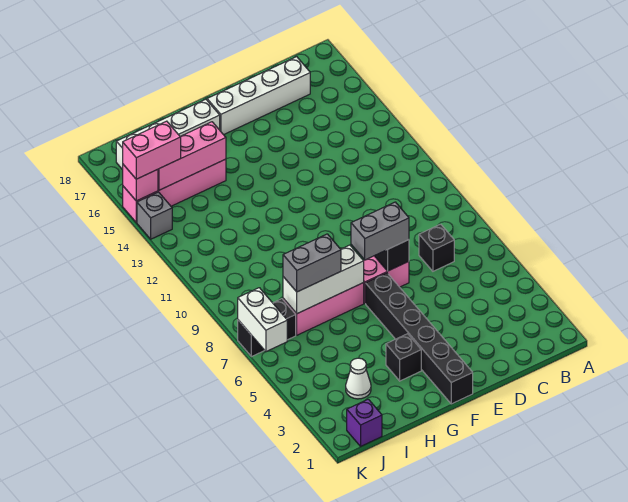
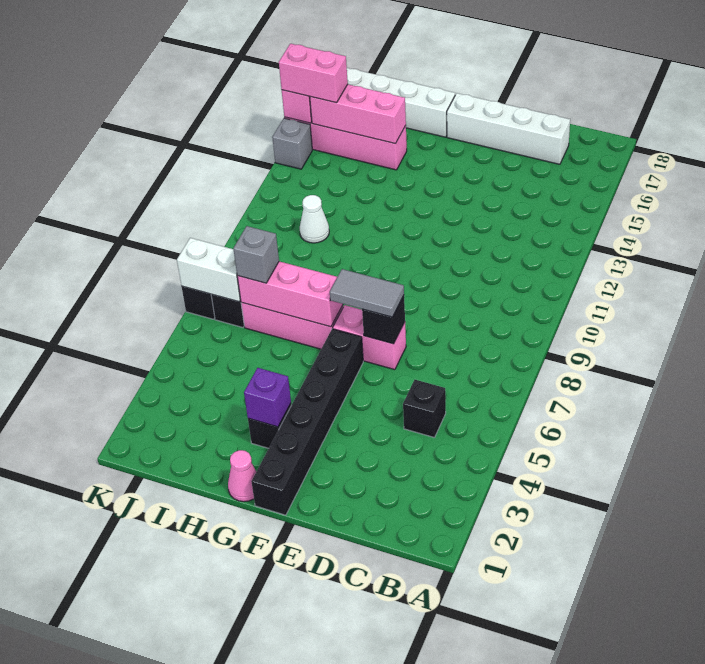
black 1x1 brick [419,224,454,271] -> black 1x1 brick moved to [403,380,446,438]
grey 1x2 brick [351,202,409,260] -> grey 1x2 tile [330,269,404,317]
none -> pink 1x1 cone [228,450,256,502]
white 1x3 brick [283,245,364,314] -> pink 1x3 brick [237,261,343,327]
grey 1x2 brick [283,234,341,292] -> grey 1x1 brick [233,226,279,283]
white 1x1 cone [346,358,371,399] -> white 1x1 cone moved to [300,195,329,243]
purple 1x1 brick [347,399,382,446] -> purple 1x1 brick moved to [244,368,291,427]
white 1x2 brick [238,288,287,352] -> white 1x2 brick turned to [177,238,241,302]

